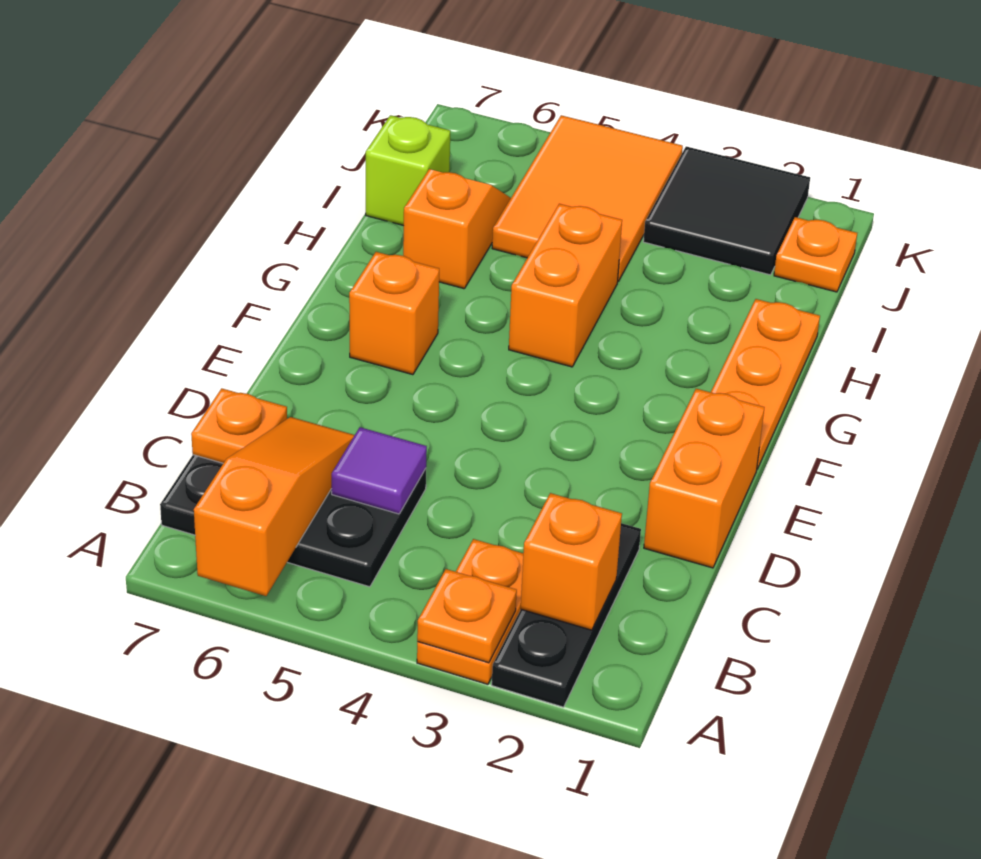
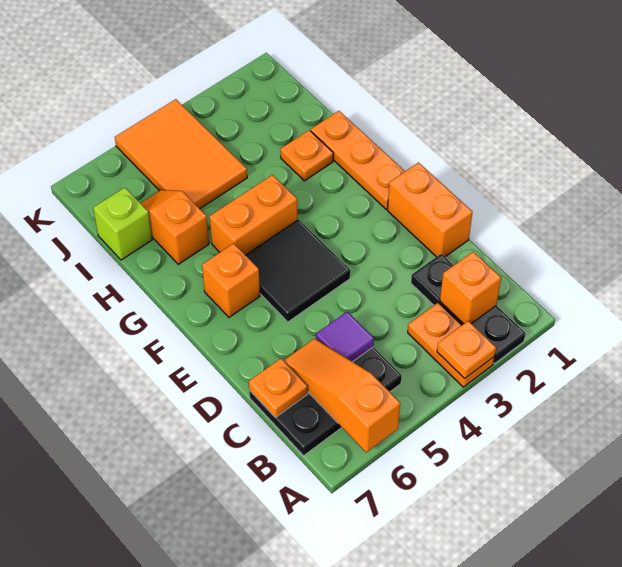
orange 1x2 brick [509,204,622,367] -> orange 1x2 brick turned to [209,175,297,255]
orange 1x1 plate [774,217,857,292] -> orange 1x1 plate moved to [280,130,333,181]
black 2x2 tile [643,146,810,275] -> black 2x2 tile moved to [246,220,350,322]

